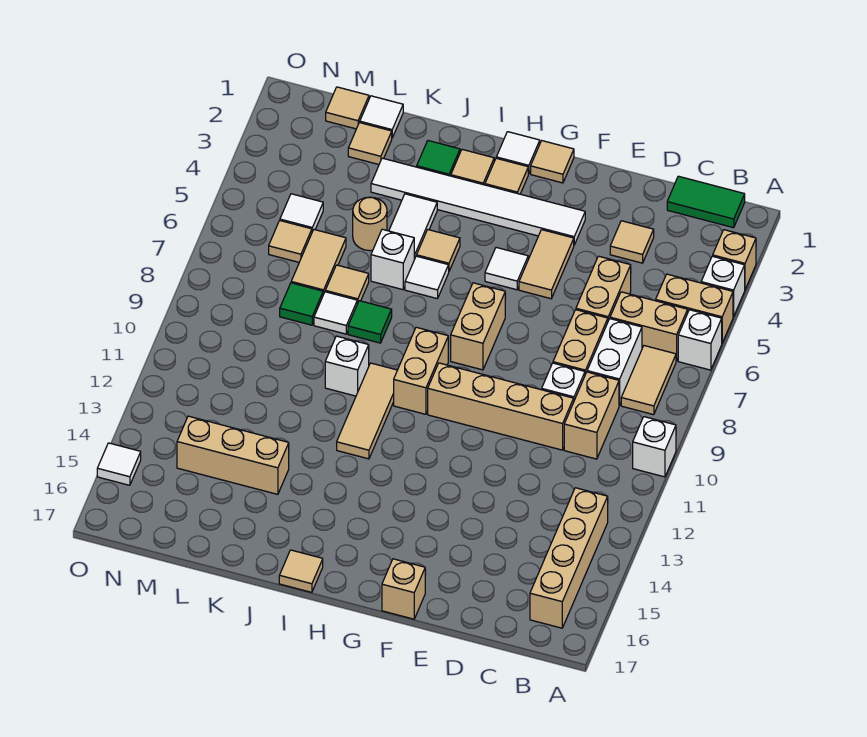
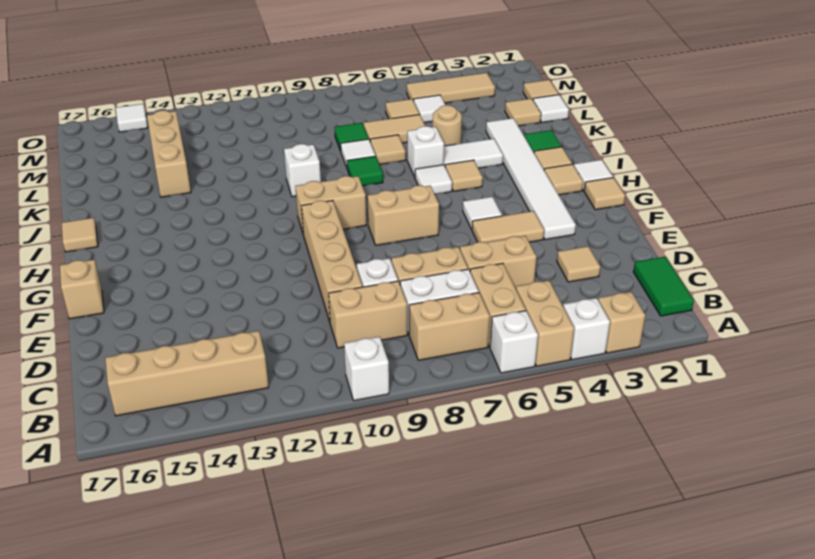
tan 1x2 tile [621,346,676,415] -> tan 1x2 brick [409,293,490,360]
tan 1x3 tile [337,363,397,459] -> tan 1x3 tile moved to [407,73,495,103]

